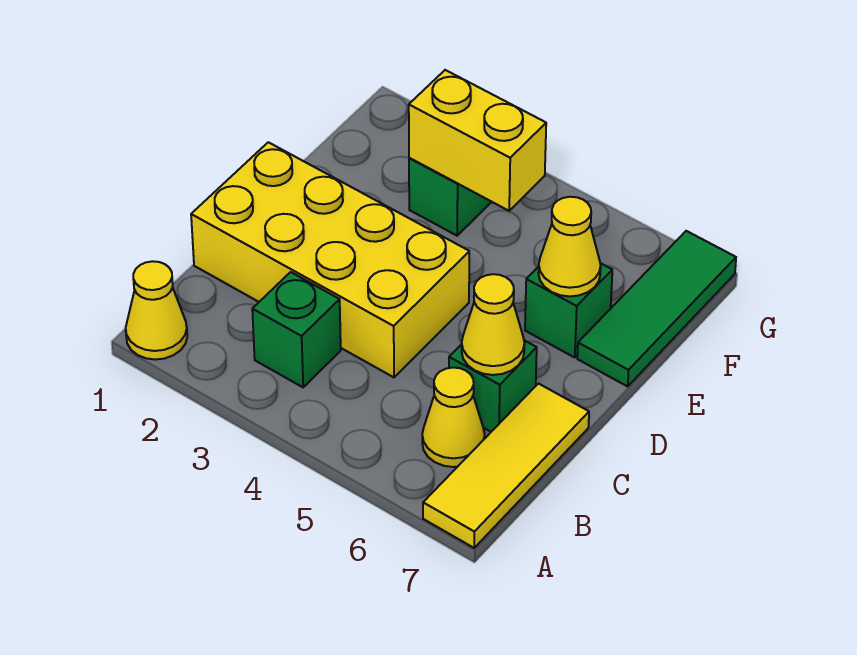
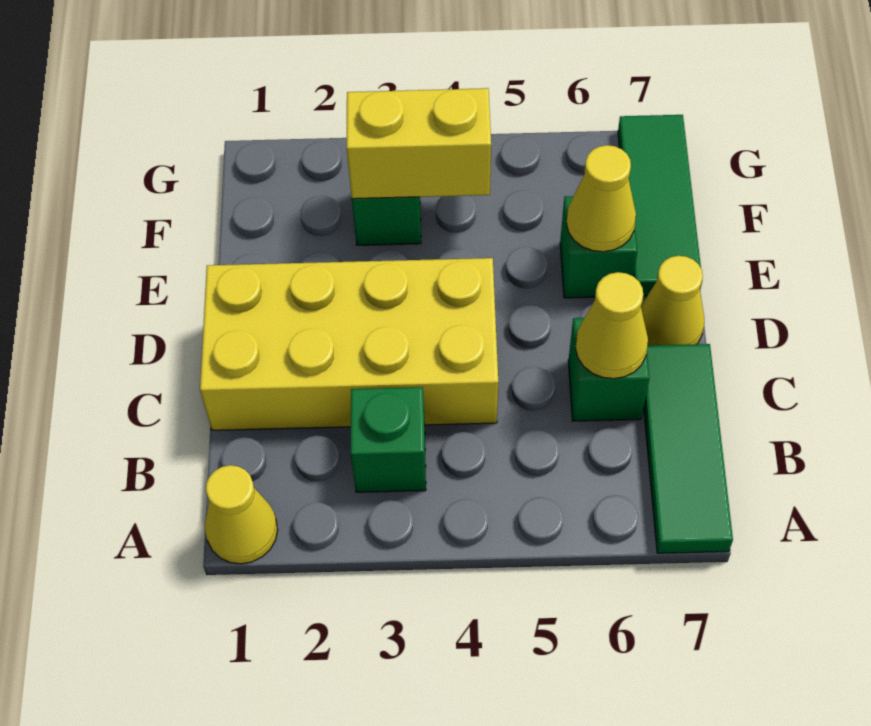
yellow 1x3 tile [423,384,589,548] -> green 1x3 tile [644,344,733,553]
yellow 1x1 cone [422,368,485,467] -> yellow 1x1 cone moved to [641,256,704,346]

